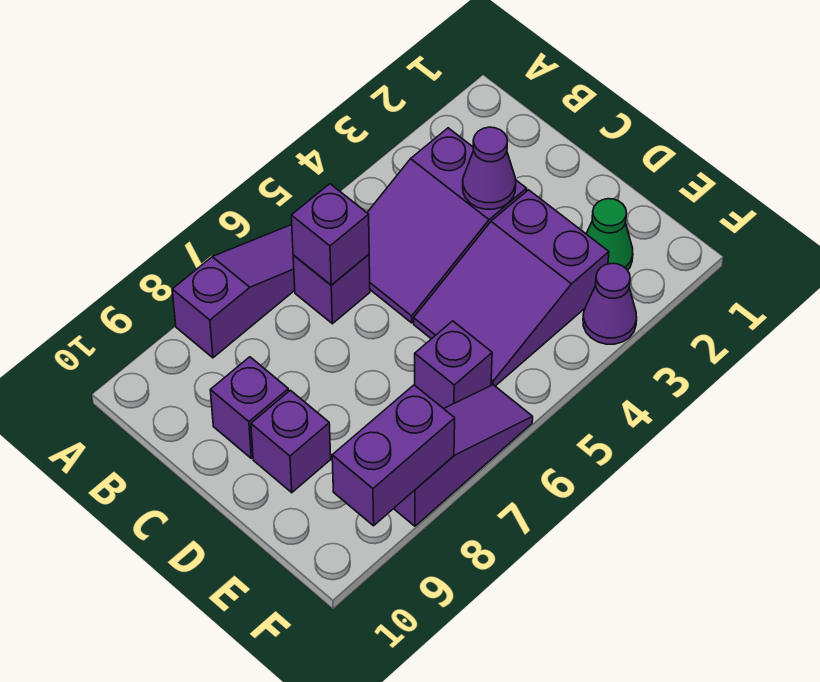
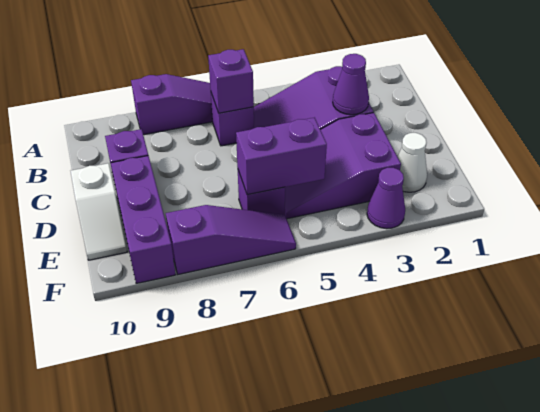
purple 1x1 brick [251,390,331,493] -> purple 1x3 brick [111,156,175,284]
none -> white 1x2 slope [71,163,127,260]
green 1x1 cone [586,199,633,270] -> white 1x1 cone [397,133,427,192]
purple 1x2 brick [332,385,455,526] -> purple 1x2 brick moved to [236,118,327,195]

